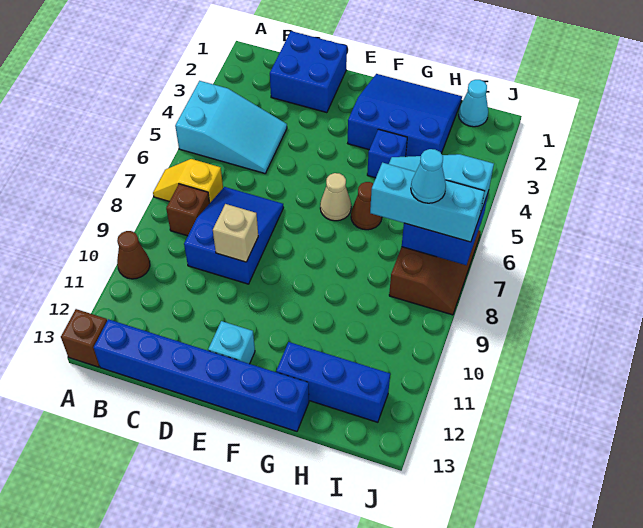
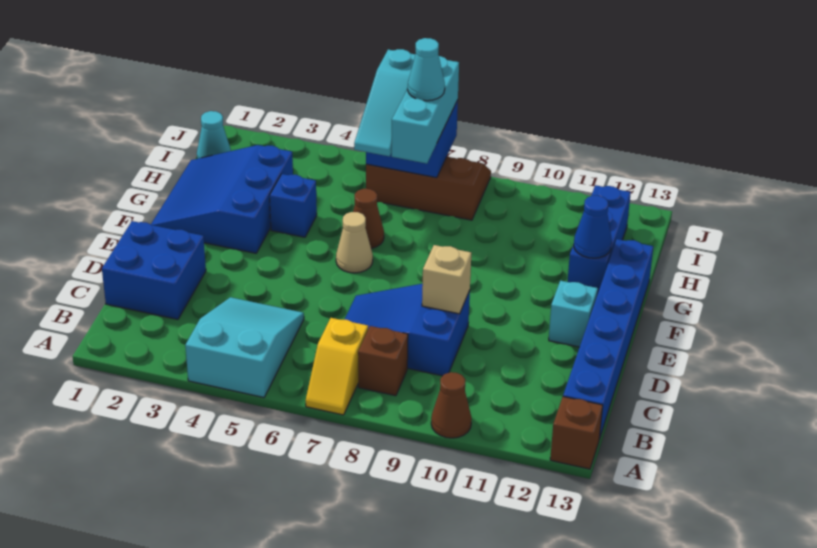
none -> blue 1x1 cone [574,196,612,258]

